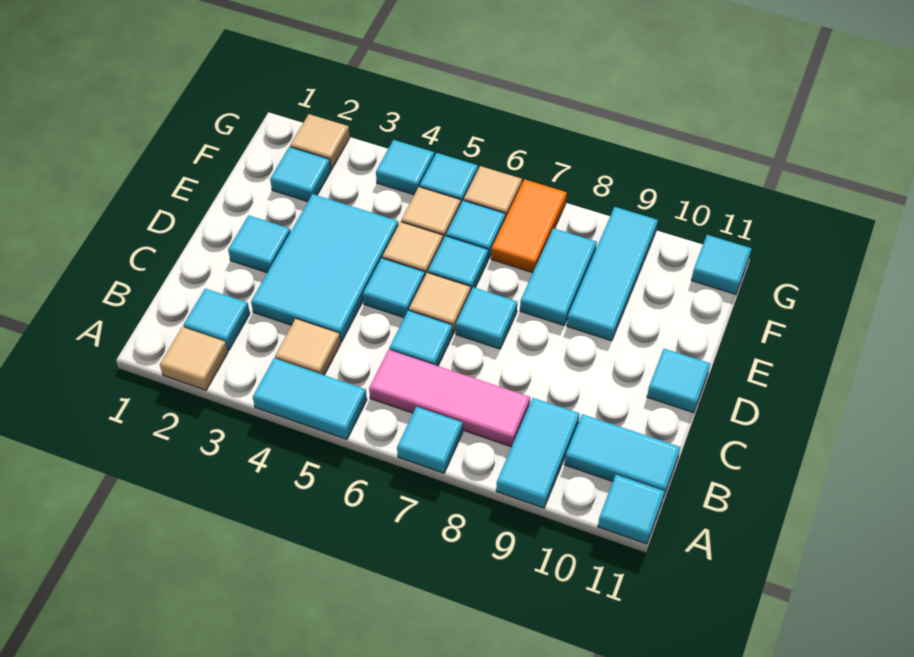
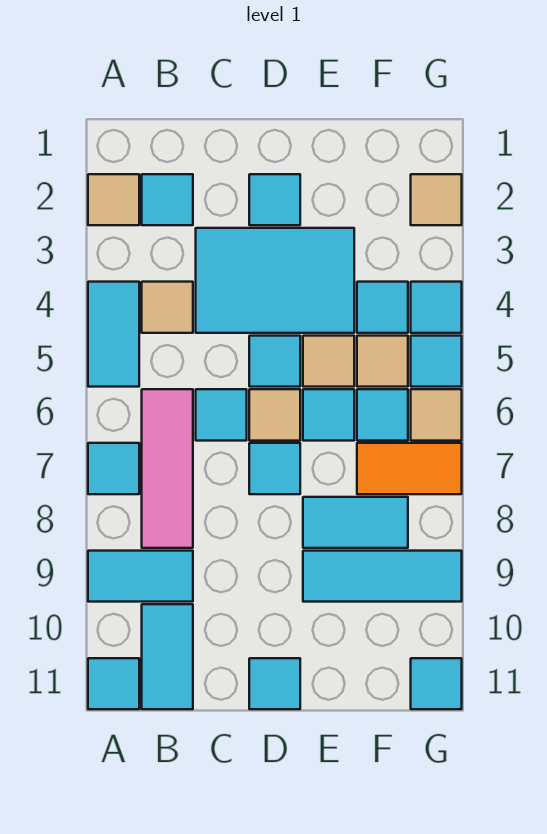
cyan 1x1 tile [270,147,331,202] -> cyan 1x1 tile moved to [357,282,408,333]

